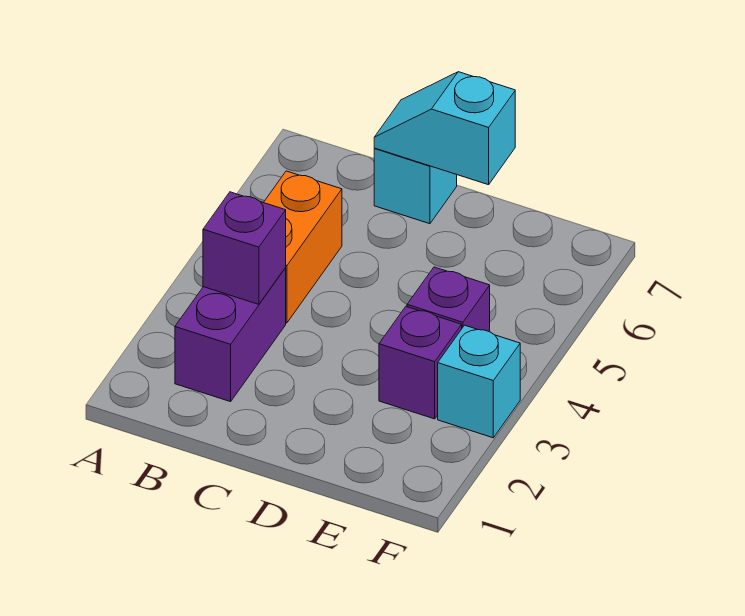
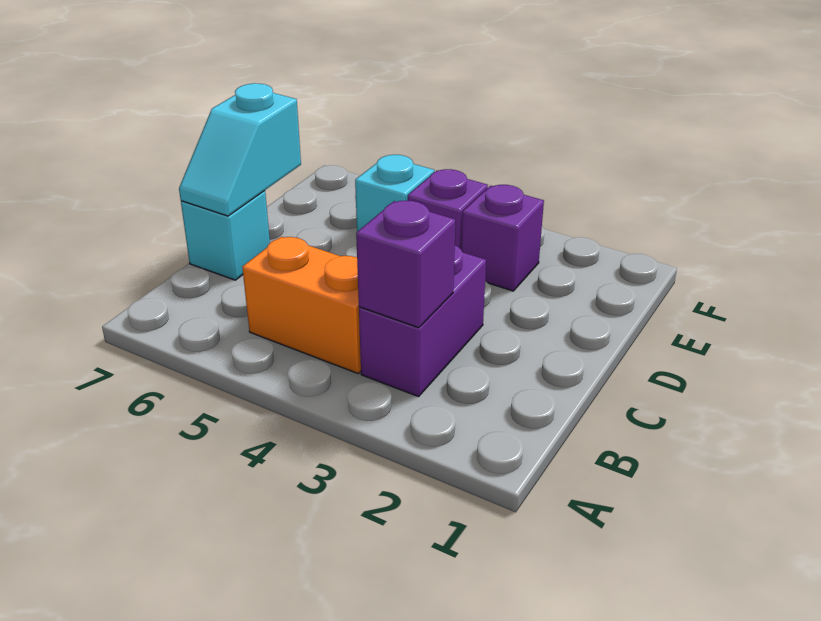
purple 1x2 brick [175,268,286,402] -> purple 1x2 brick turned to [359,245,486,397]
cyan 1x1 brick [438,325,520,438] -> cyan 1x1 brick moved to [355,155,434,232]

